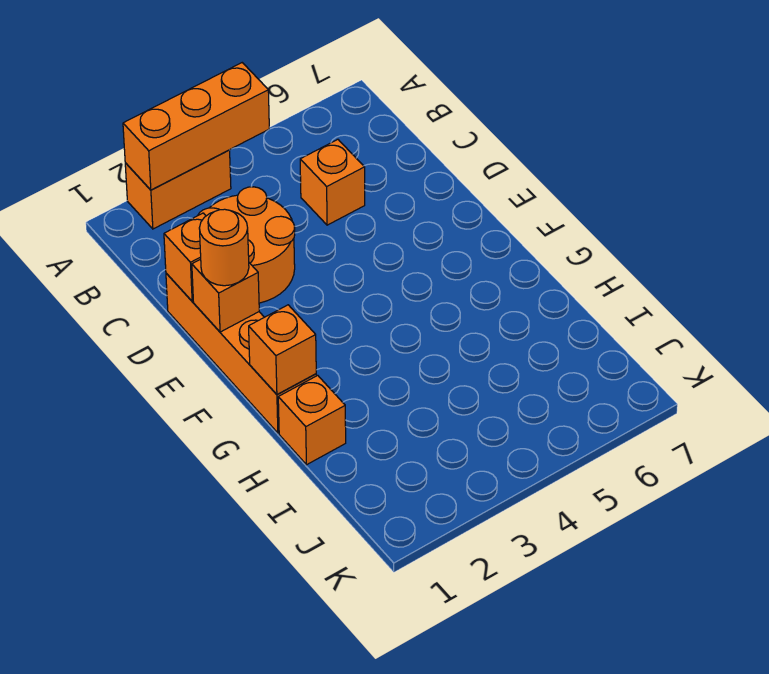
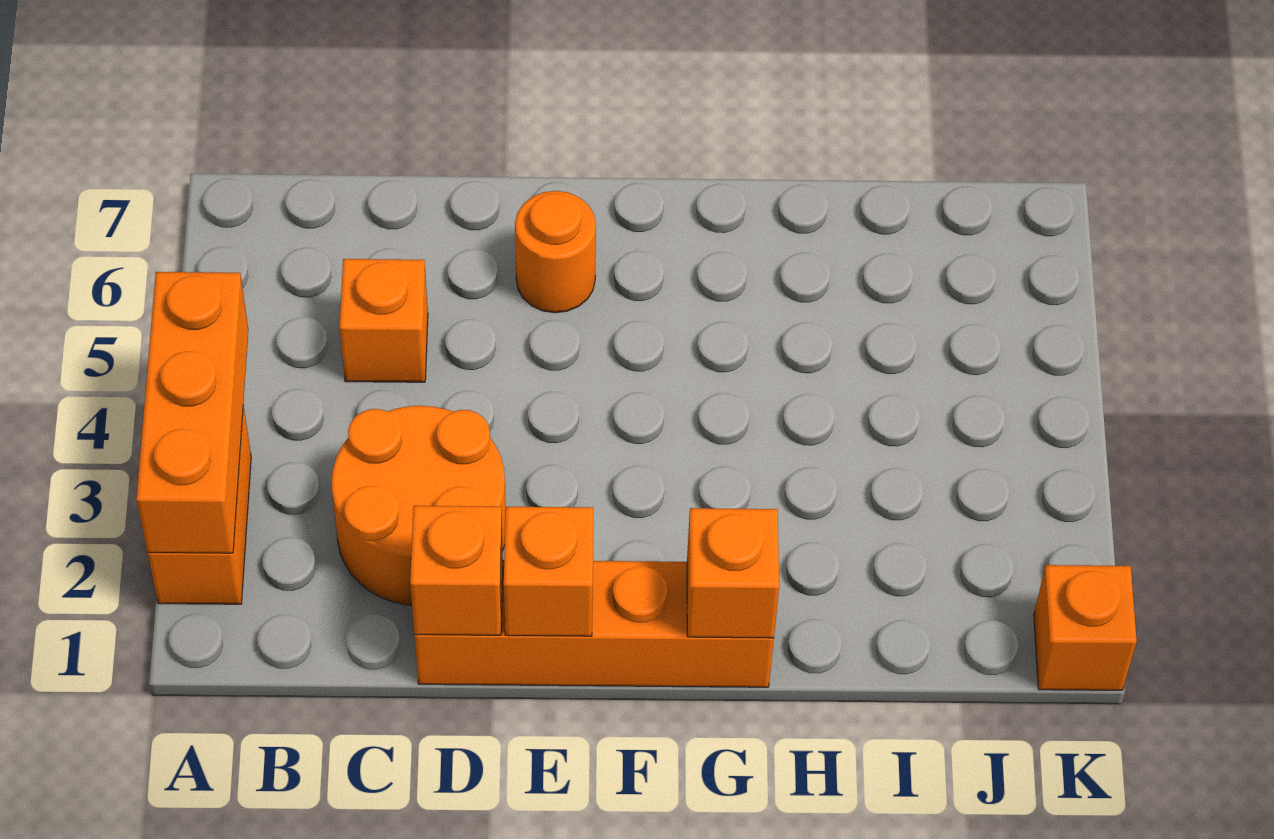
orange 1x1 round brick [199,209,249,286] -> orange 1x1 round brick moved to [515,191,596,313]
orange 1x1 brick [278,375,346,465] -> orange 1x1 brick moved to [1034,565,1137,690]

